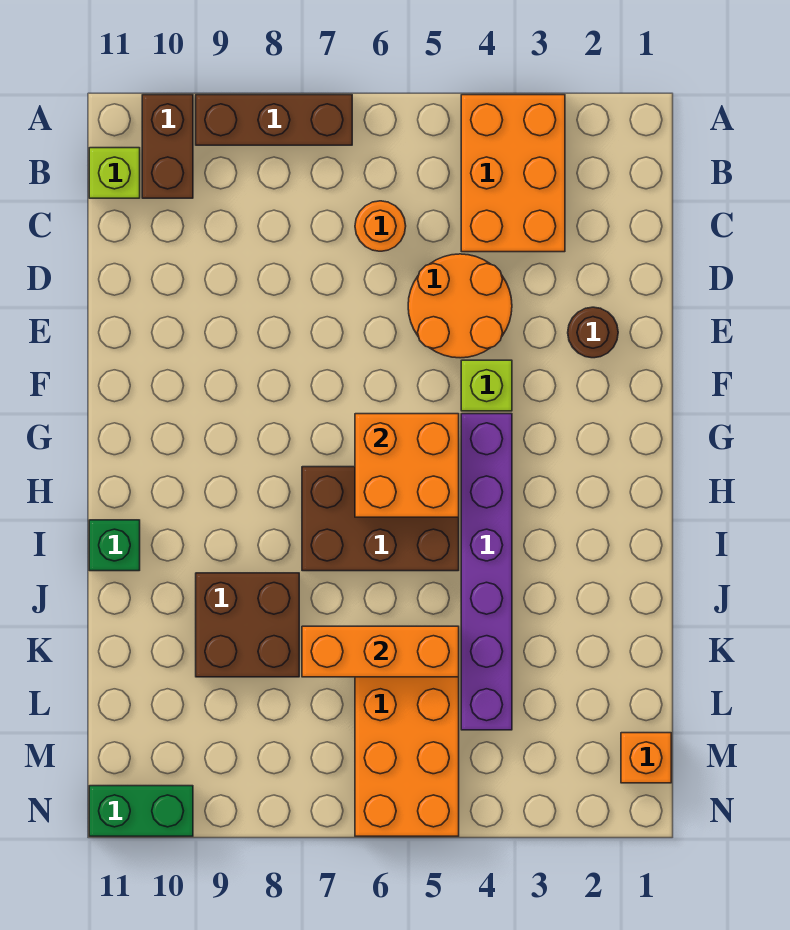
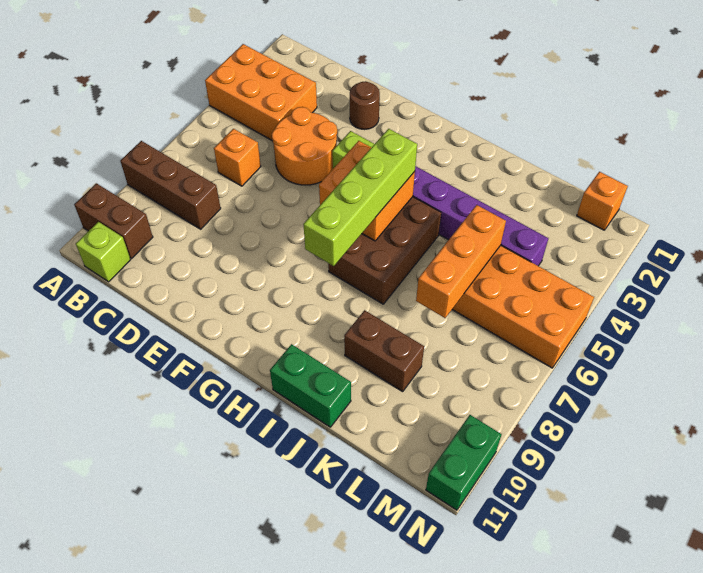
brown 1x3 brick [196,95,352,145] -> brown 1x3 brick turned to [120,141,221,229]
orange 1x1 round brick [355,201,406,251] -> orange 1x1 brick [214,129,261,186]
none -> lime 1x4 brick [303,129,417,266]
green 1x1 brick [89,520,140,571] -> green 1x2 brick [270,344,351,427]
brown 2x2 brick [196,573,299,677] -> brown 1x2 brick [344,310,424,392]

